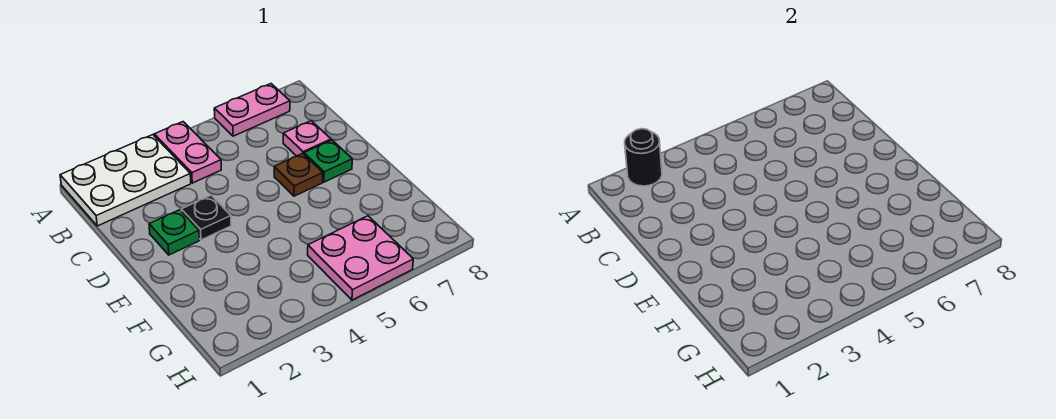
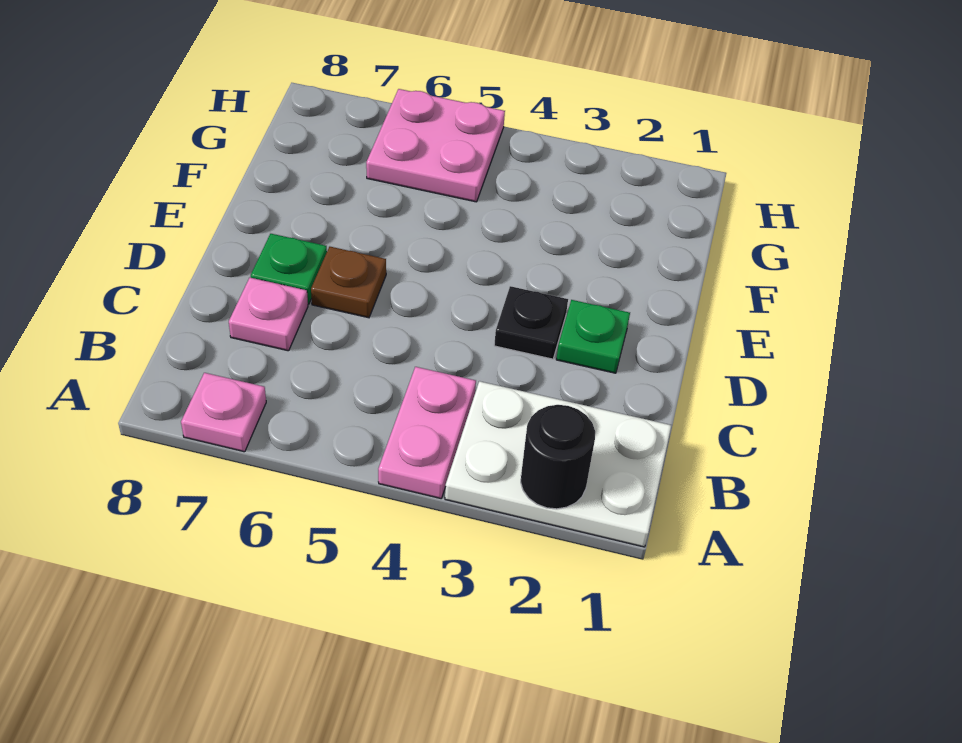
pink 1x2 plate [214,84,290,136] -> pink 1x1 plate [181,373,266,452]

